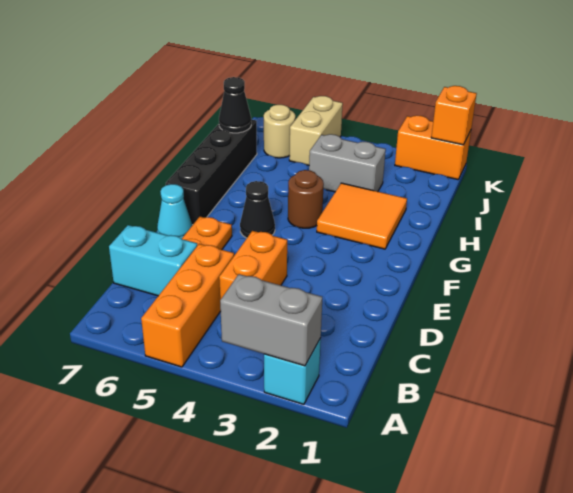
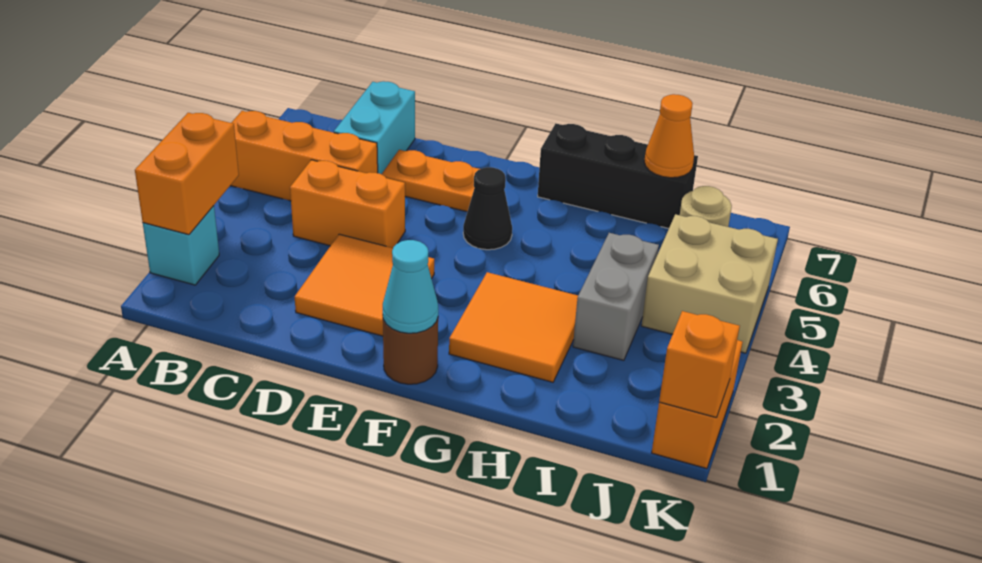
grey 1x2 brick [220,274,322,366] -> orange 1x2 brick [135,113,239,235]
none -> orange 2x2 tile [295,234,434,336]
cyan 1x1 cone [157,184,192,239] -> cyan 1x1 cone moved to [383,240,438,333]
black 1x4 brick [166,119,257,225] -> black 1x3 brick [538,124,698,229]
brown 1x1 round brick [288,170,324,228] -> brown 1x1 round brick moved to [383,318,438,384]
black 1x1 cone [219,77,251,133] -> orange 1x1 cone [644,94,694,178]
tan 1x2 brick [289,96,343,165] -> tan 2x2 brick [641,214,778,353]

